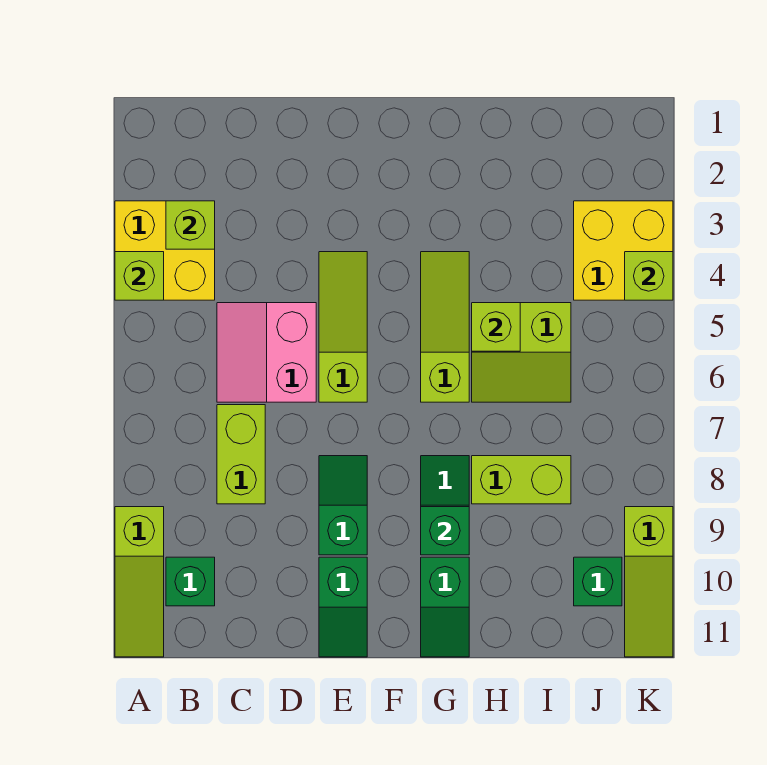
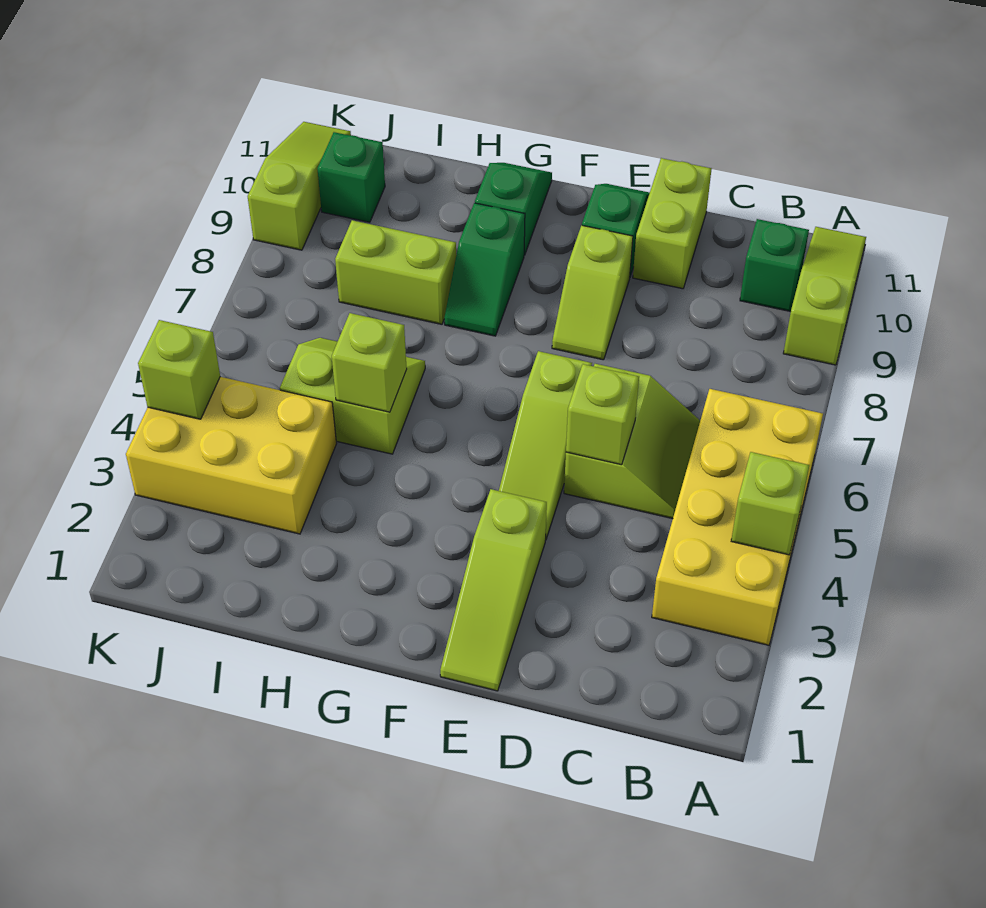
yellow 2x2 brick [115,201,215,300] -> yellow 2x4 brick [652,389,823,645]
lime 1x1 brick [166,201,215,249] -> lime 1x1 brick moved to [566,364,639,465]
pink 2x2 slope [217,303,316,402] -> lime 2x2 slope [564,364,700,519]
lime 1x2 brick [217,405,265,504] -> lime 1x2 brick moved to [633,158,711,289]
green 1x2 slope [319,456,367,555] -> lime 1x2 slope [552,225,633,360]
lime 1x3 slope [421,252,469,402] -> lime 1x3 slope moved to [440,489,547,691]
green 1x1 brick [421,507,469,555] -> none
yellow 2x2 brick [574,201,673,300] -> yellow 2x3 brick [126,377,337,534]

